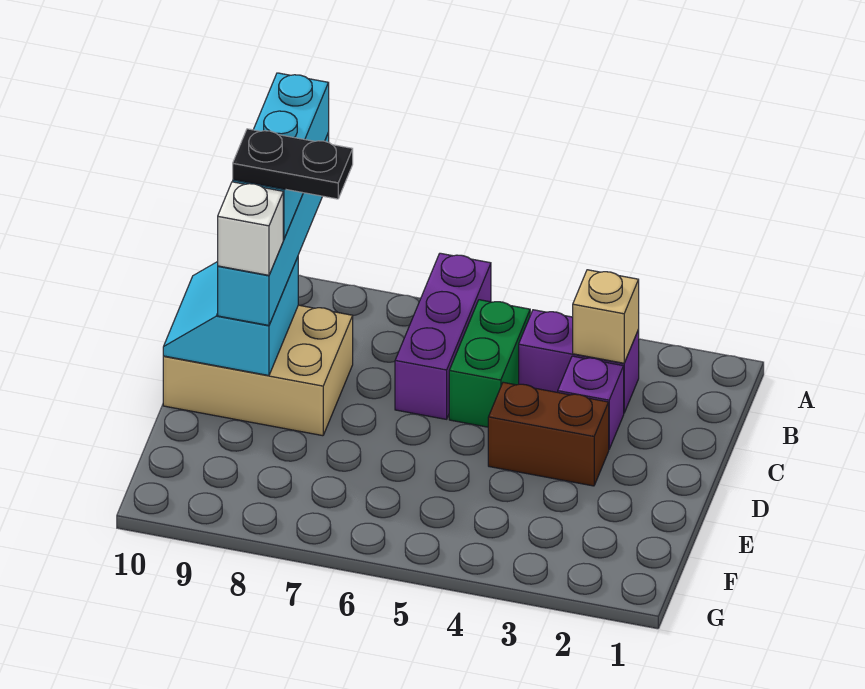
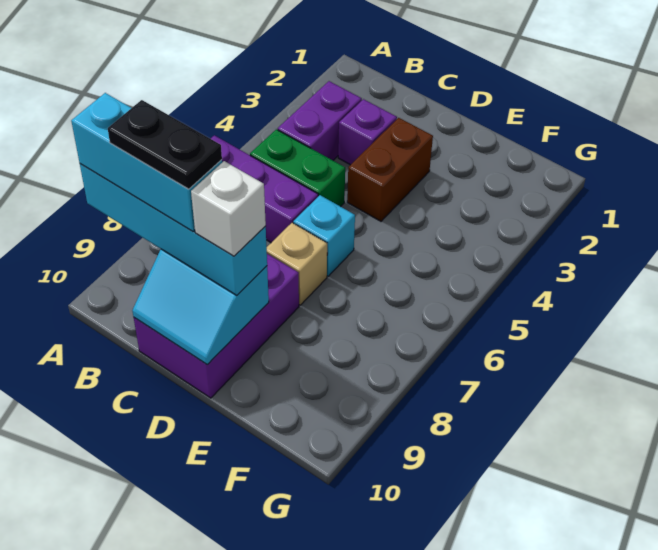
tan 1x1 brick [573,270,639,363] -> tan 1x1 brick moved to [267,223,327,305]
tan 2x3 brick [163,305,353,436] -> purple 2x3 brick [134,254,299,398]
black 1x2 plate [233,129,353,199] -> black 1x2 plate turned to [108,100,222,189]
none -> cyan 1x1 brick [293,195,355,276]

